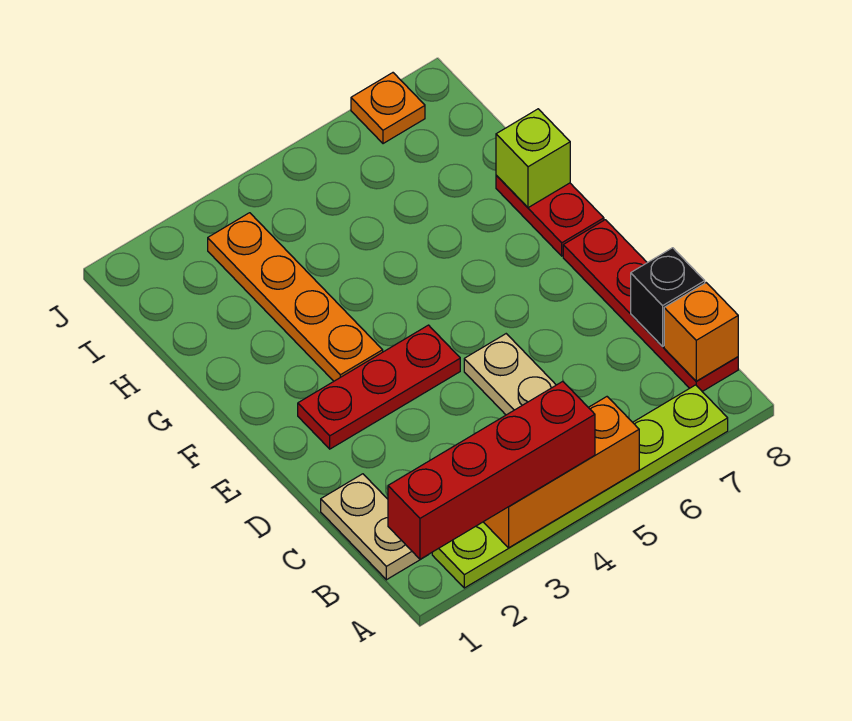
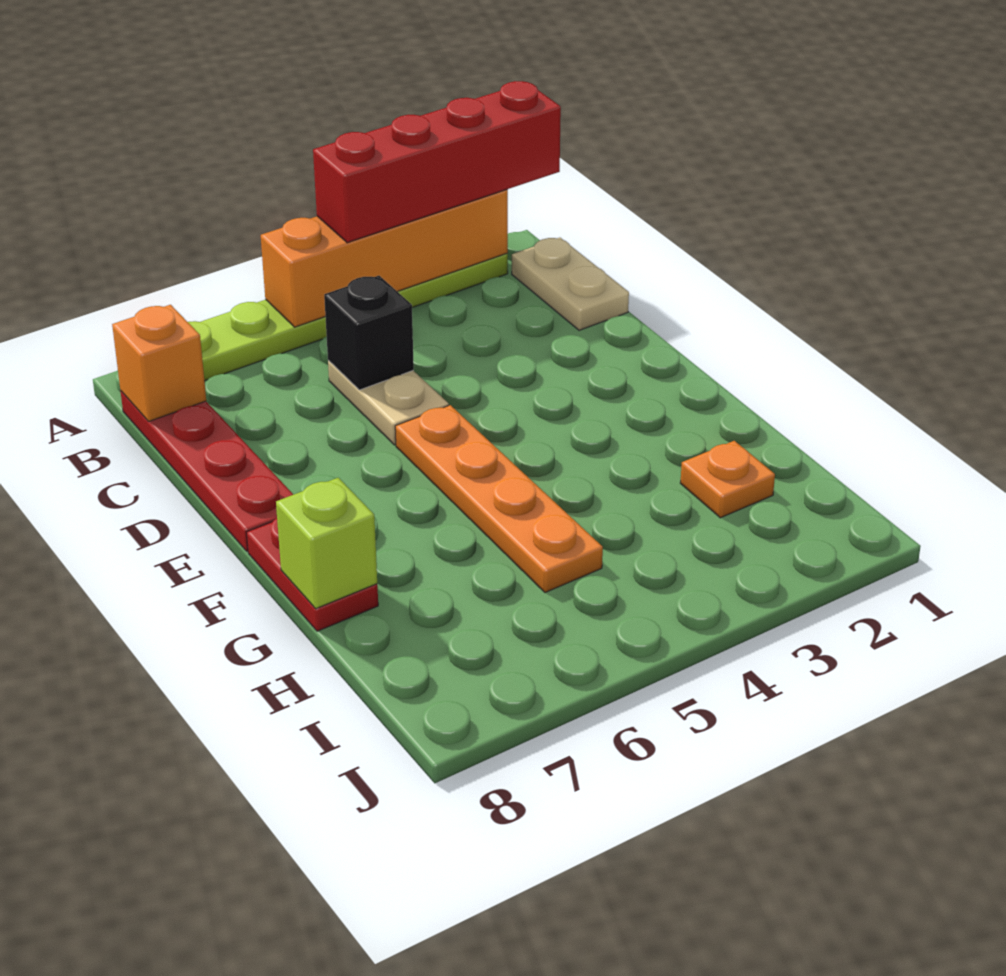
orange 1x3 brick [484,397,639,548] -> orange 1x4 brick [261,190,508,327]
black 1x1 brick [631,248,705,347] -> black 1x1 brick moved to [324,276,414,390]
red 1x3 plate [298,325,460,449] -> none
orange 1x4 plate [208,213,383,381] -> orange 1x4 plate moved to [395,405,603,593]
orange 1x1 plate [351,73,425,144] -> orange 1x1 plate moved to [680,441,775,518]

